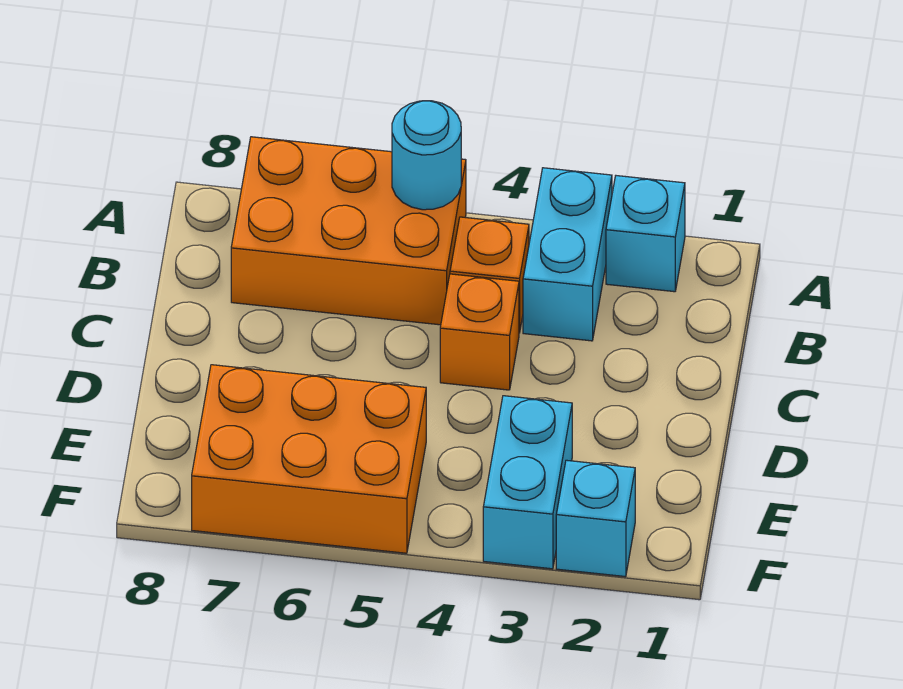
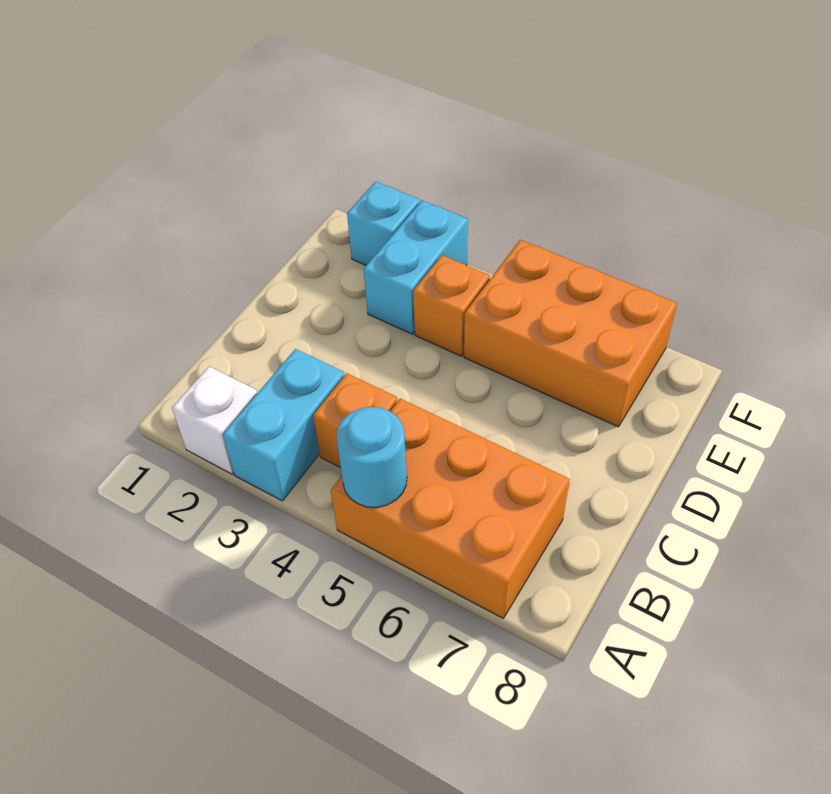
cyan 1x1 brick [606,176,685,292] -> white 1x1 brick [172,367,257,474]
orange 1x1 brick [440,274,519,390] -> orange 1x1 brick moved to [413,255,490,356]

